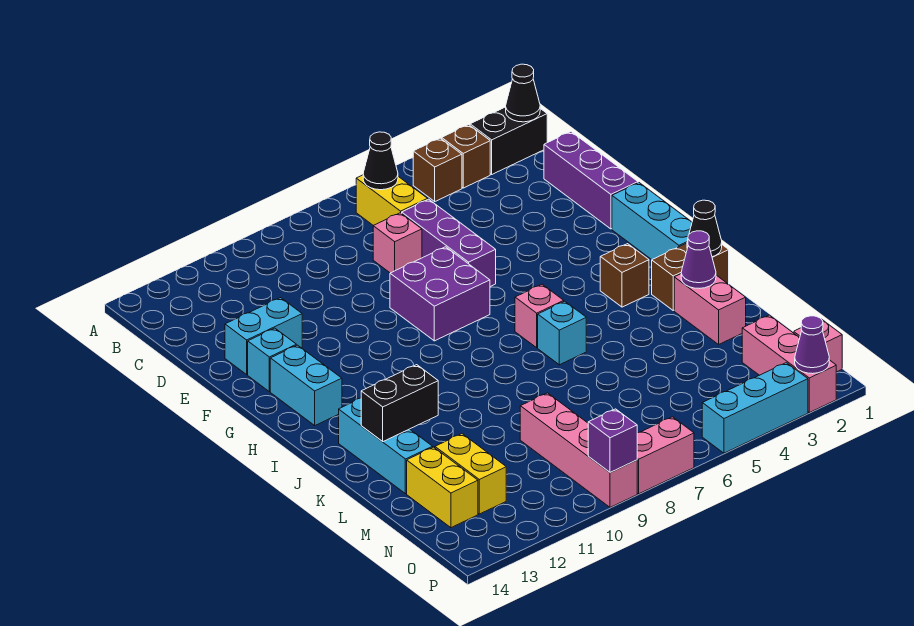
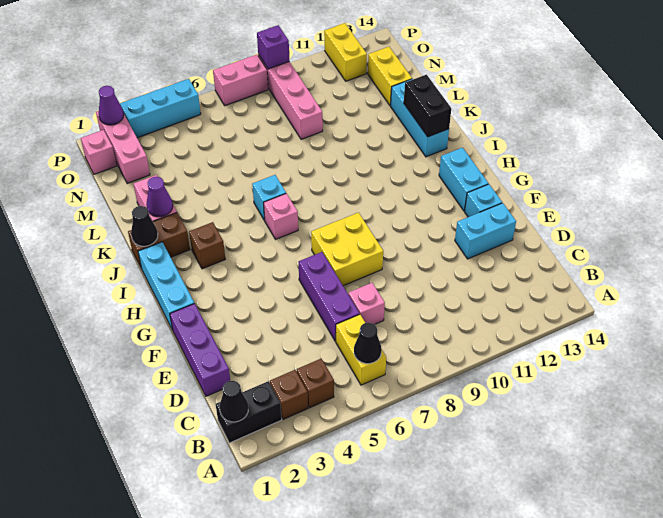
purple 2x2 brick [390,247,490,341] -> yellow 2x2 brick [311,213,383,286]
black 1x2 brick [361,365,438,442] -> black 1x2 brick turned to [404,75,451,137]
yellow 1x2 brick [435,434,506,514] -> yellow 1x2 brick moved to [324,23,367,81]

